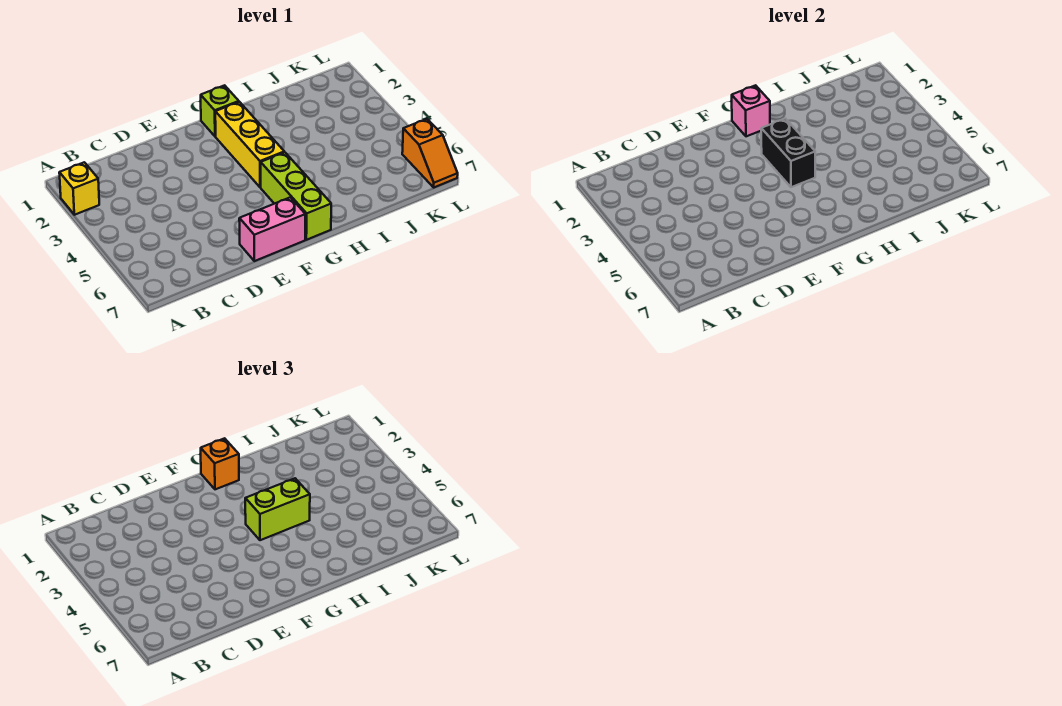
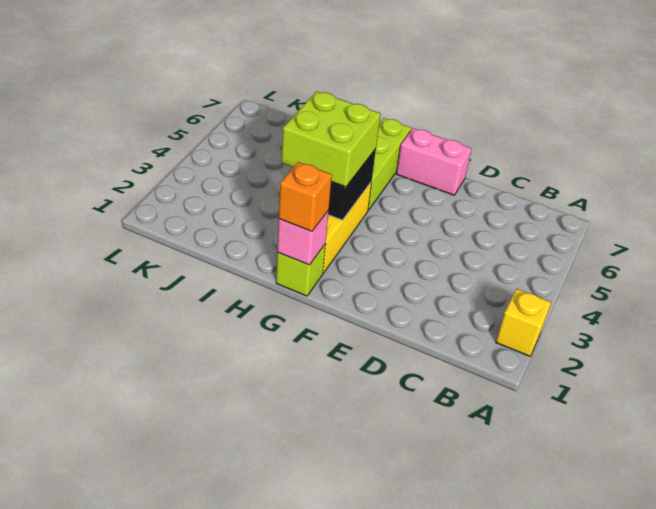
lime 1x2 brick [245,478,310,540] -> lime 2x2 brick [282,91,381,187]
orange 1x2 slope [402,119,458,187] -> none

